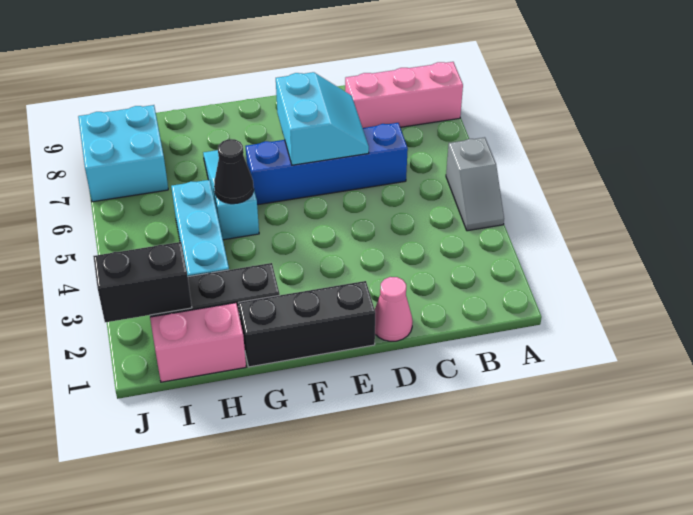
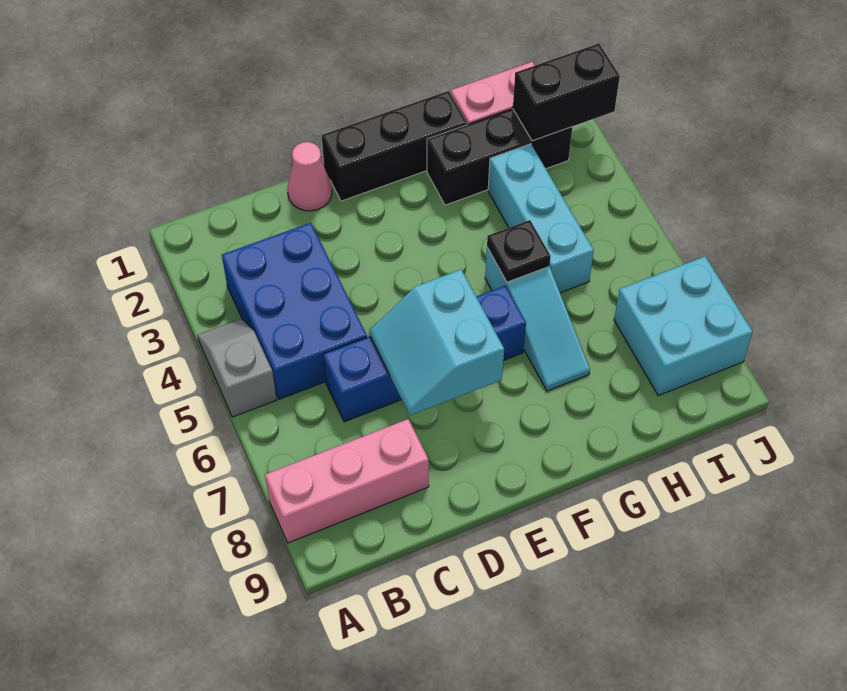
none -> blue 2x3 brick [222,223,367,399]
black 1x1 cone [214,139,254,204] -> black 1x1 plate [487,220,551,282]

